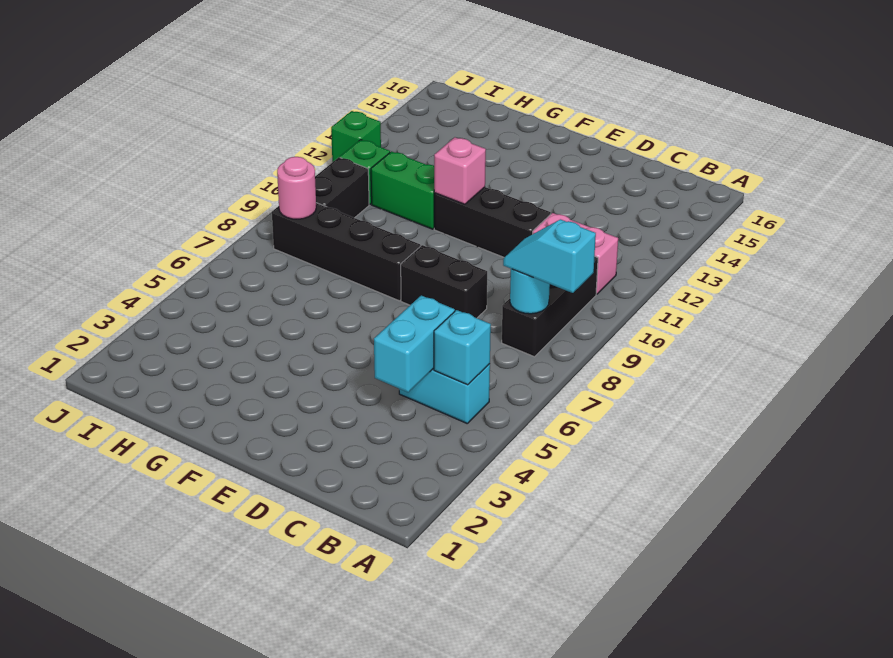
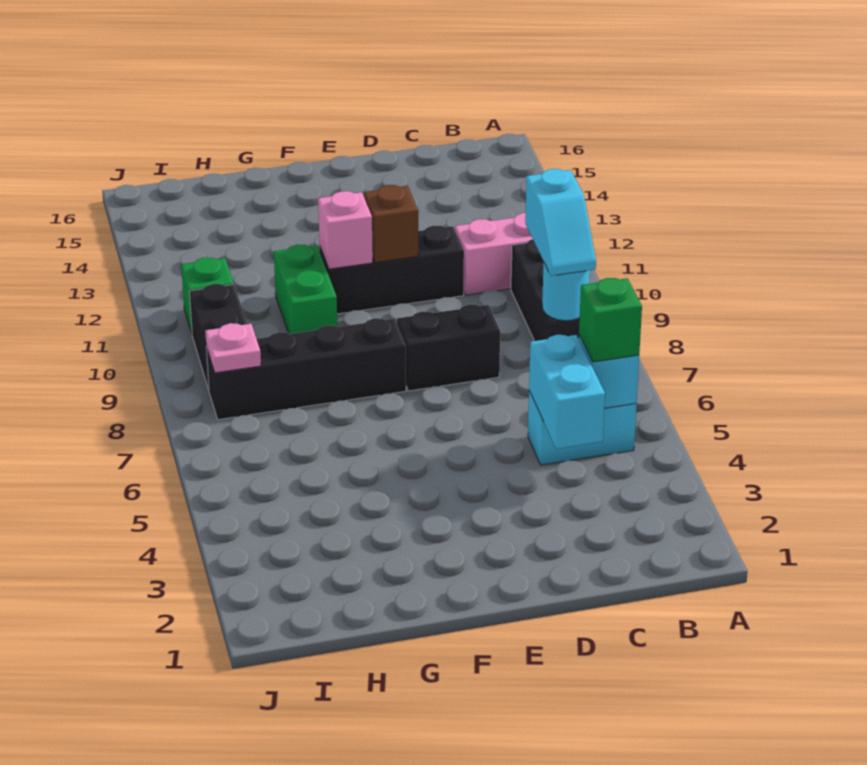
cyan 1x2 slope [503,219,596,293] -> cyan 1x2 slope turned to [525,169,596,276]
none -> brown 1x1 brick [364,185,418,263]
green 1x2 brick [371,151,434,229] -> green 1x2 brick turned to [274,245,338,334]
pink 1x1 round brick [277,157,316,219] -> pink 1x1 plate [205,323,261,373]
green 1x1 brick [331,111,381,162] -> green 1x1 brick moved to [579,278,642,362]

